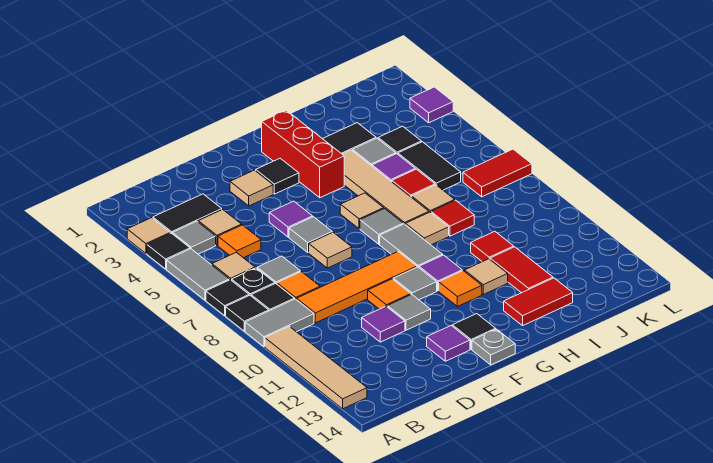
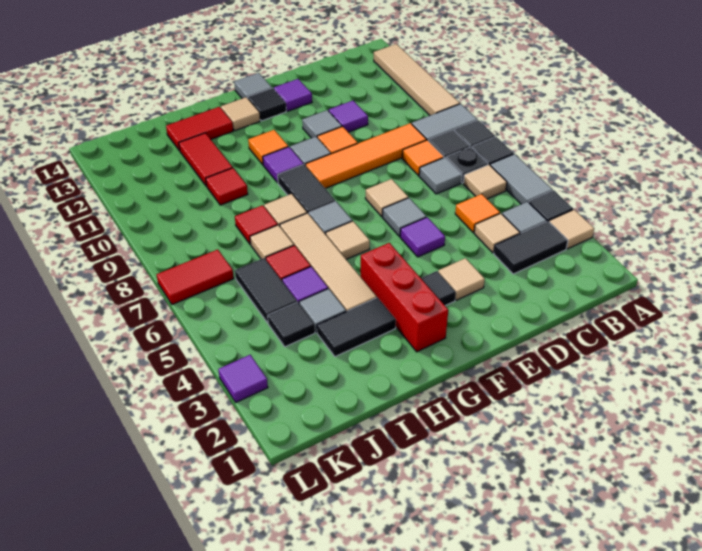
grey 1x1 plate [472,329,515,365] -> grey 1x1 tile [234,73,272,98]
grey 1x2 tile [380,224,443,267] -> black 1x2 tile [278,165,335,214]
tan 1x1 tile [464,259,508,294] -> tan 1x1 tile moved to [221,97,260,131]

